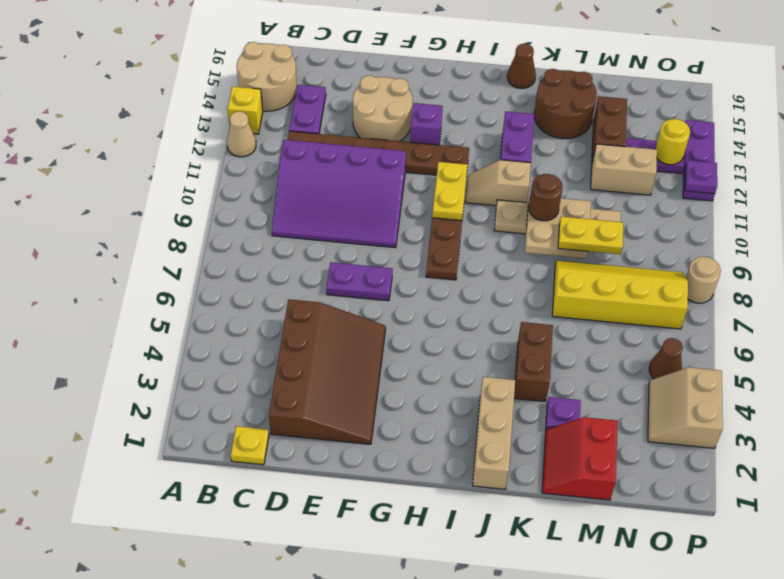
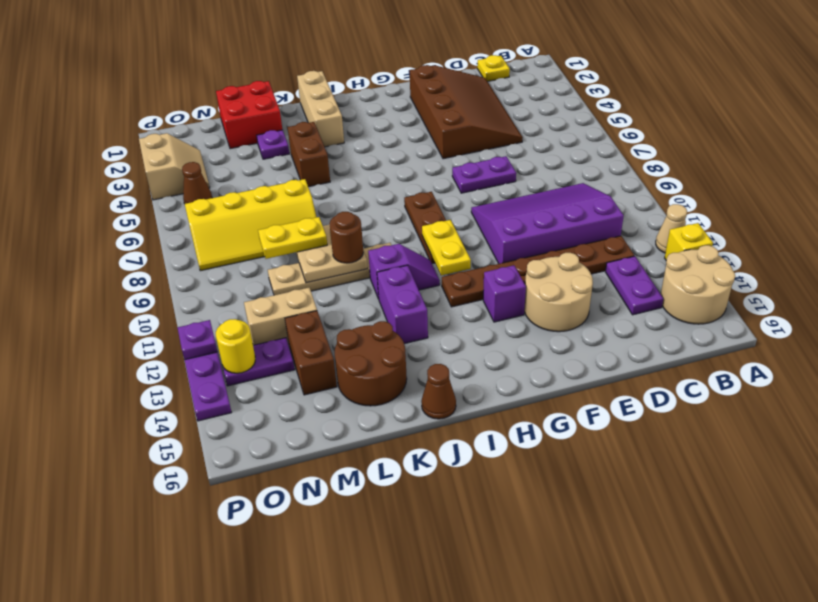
brown 3x4 slope [269,299,386,444] -> brown 3x4 slope turned to [410,65,523,159]
tan 1x2 slope [465,160,531,206] -> purple 1x2 slope [368,244,440,299]
red 2x2 slope [542,417,618,500] -> red 2x2 brick [216,81,282,149]
tan 1x1 round brick [686,257,721,303] -> none

